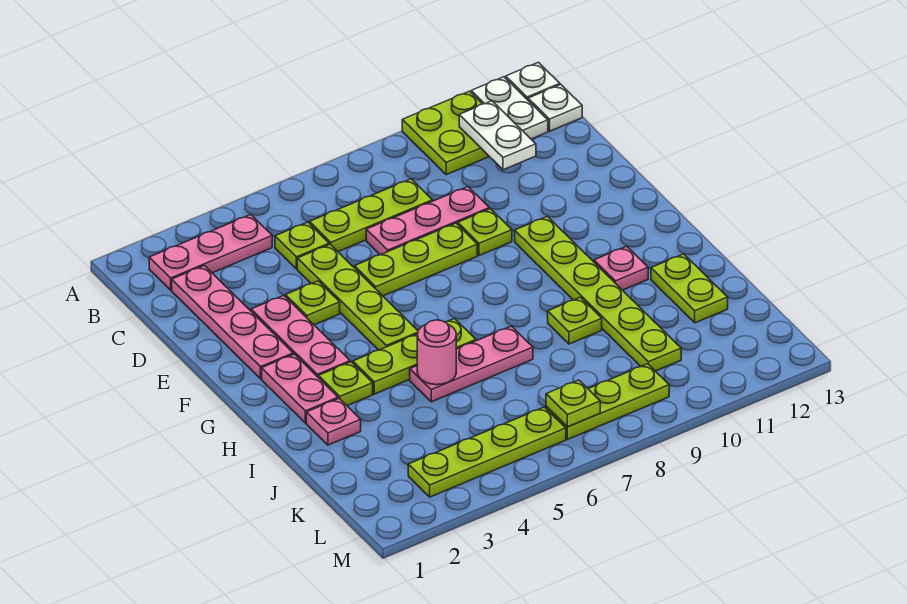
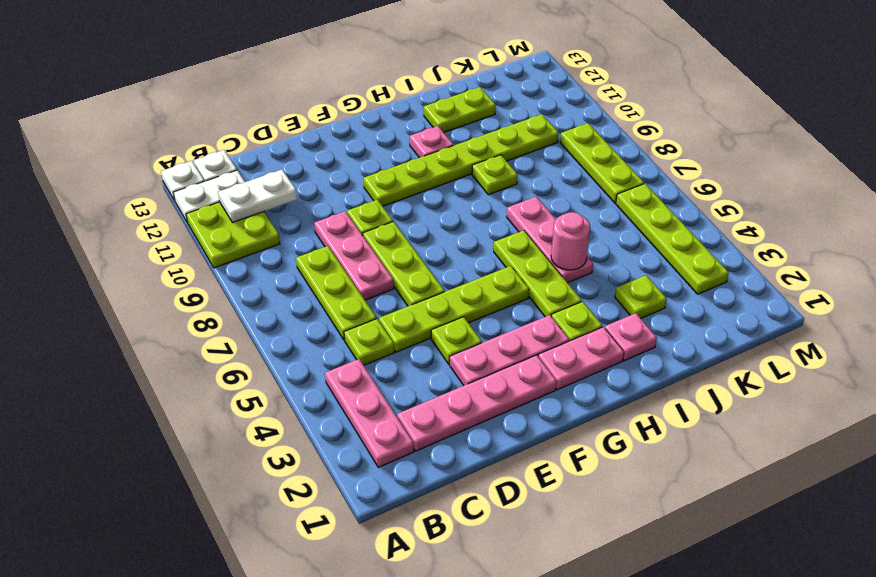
lime 1x1 plate [546,380,600,427] -> lime 1x1 plate moved to [615,275,667,318]

